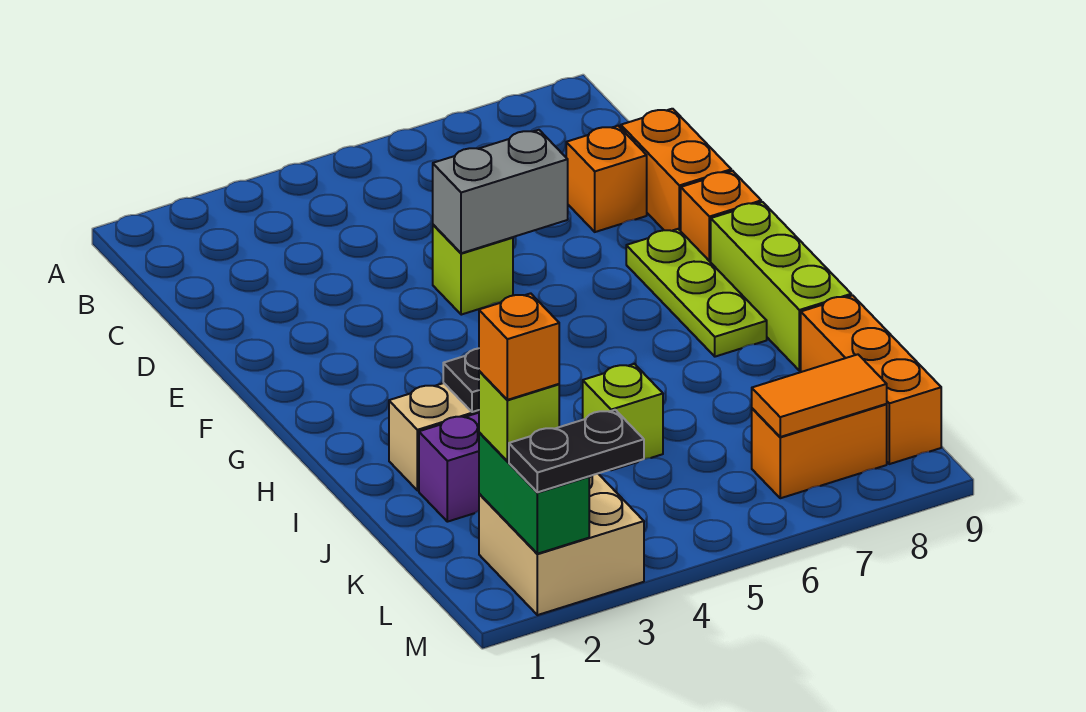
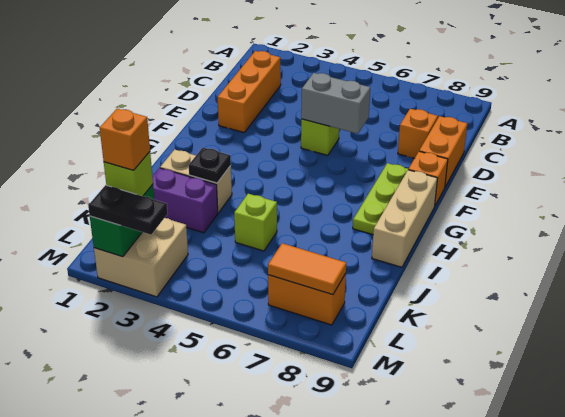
lime 1x3 brick [711,202,851,371] -> tan 1x3 brick [372,170,437,267]
orange 1x3 brick [801,295,941,464] -> orange 1x3 brick moved to [218,51,281,132]

